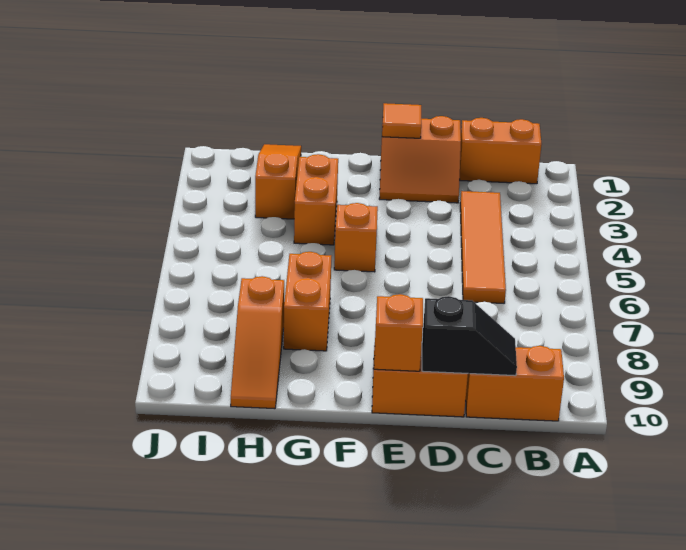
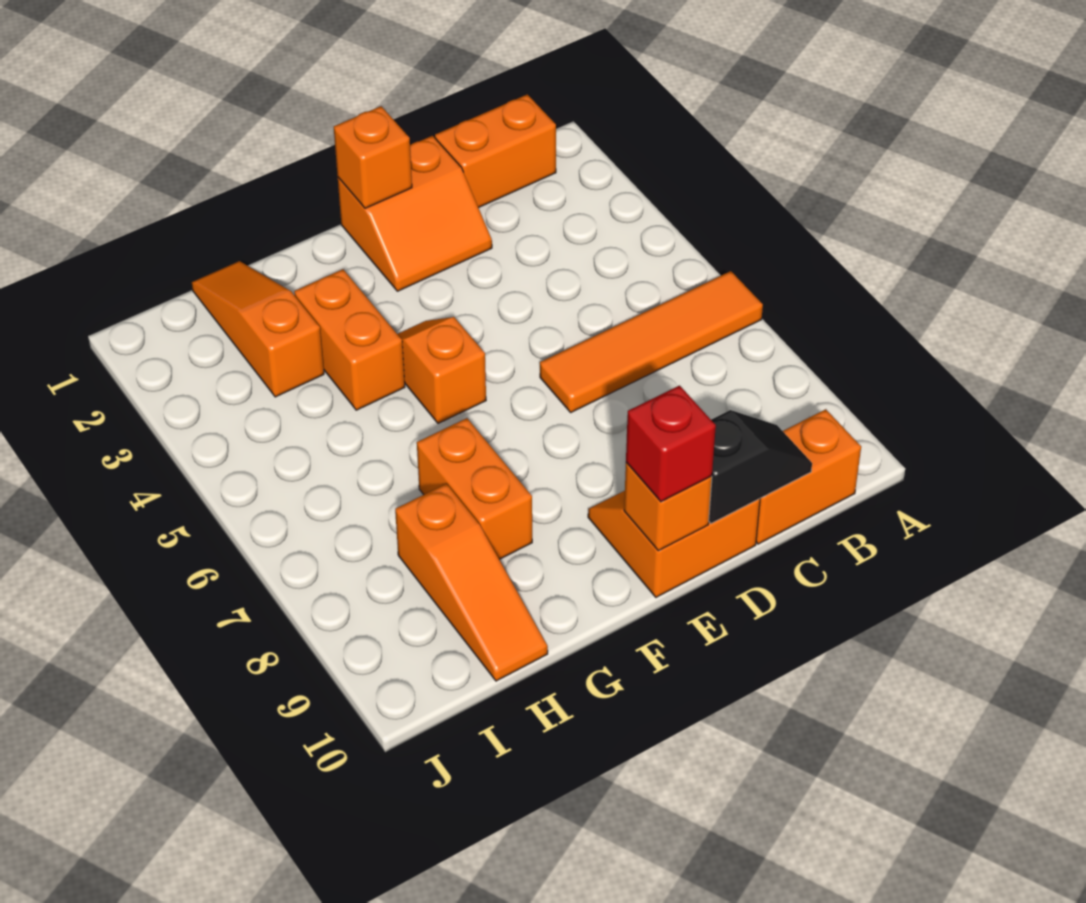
orange 1x4 tile [460,191,506,303] -> orange 1x4 tile turned to [540,271,763,412]
orange 1x1 tile [382,103,421,138] -> orange 1x1 brick [334,106,412,208]
none -> red 1x1 brick [626,386,716,502]

